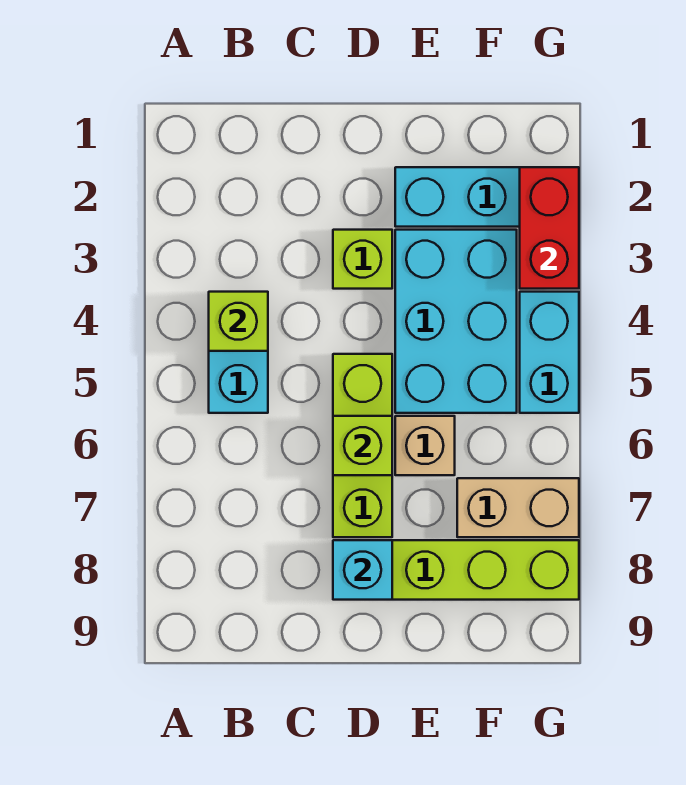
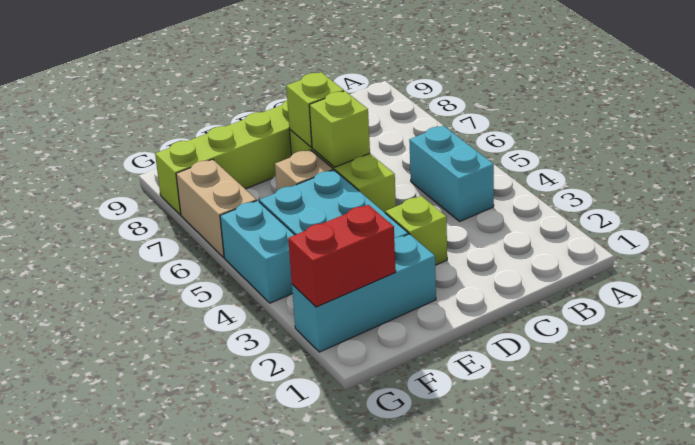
lime 1x1 brick [209,292,268,351] -> lime 1x1 brick moved to [286,72,344,147]
cyan 1x1 brick [333,540,392,600] -> none
tan 1x2 brick [457,478,579,537] -> tan 1x2 brick turned to [176,159,257,258]
red 1x2 brick [520,167,579,289] -> red 1x2 brick turned to [288,205,396,307]

